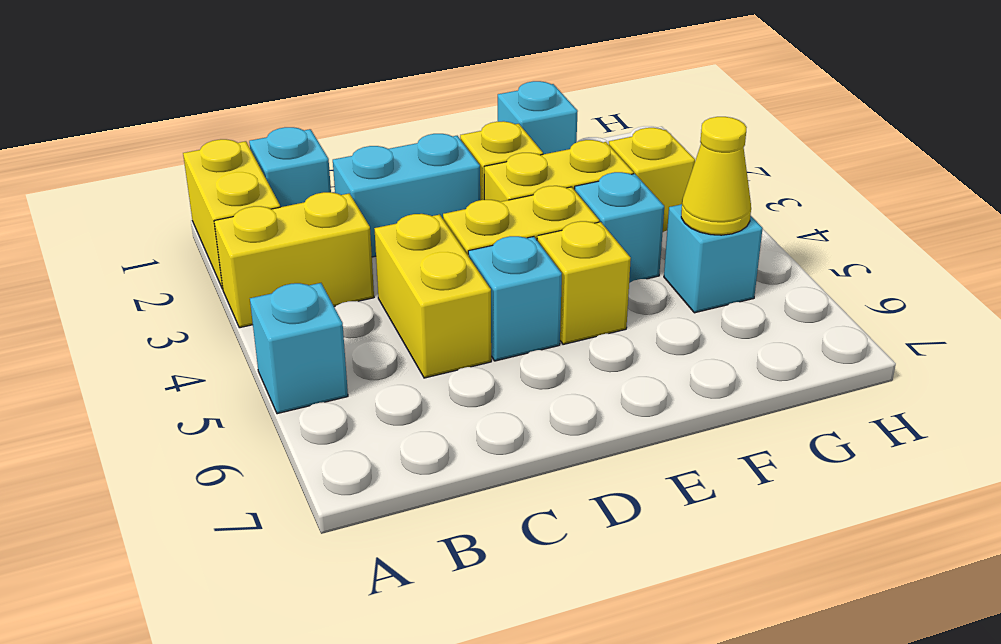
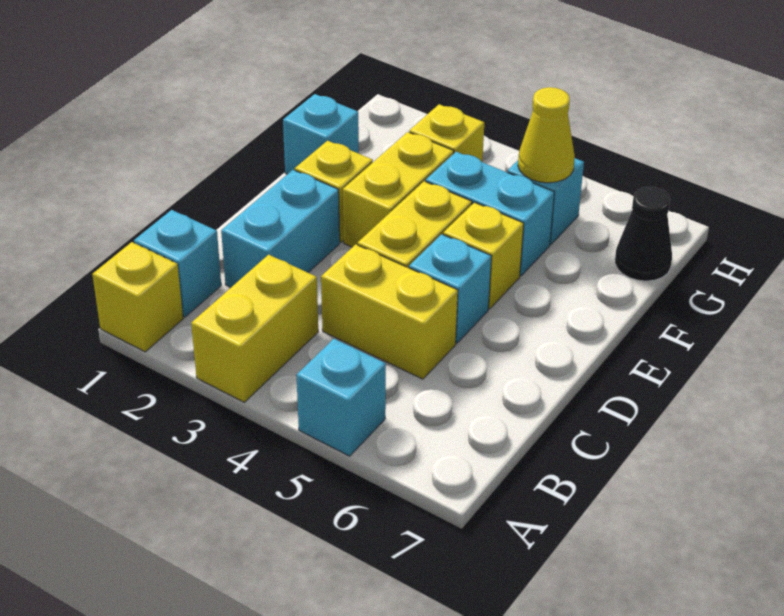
yellow 1x2 brick [183,139,280,289] -> yellow 1x1 brick [92,242,183,352]
cyan 1x1 brick [575,172,664,283] -> cyan 1x2 brick [426,152,554,276]
none -> black 1x1 cone [615,187,672,281]

